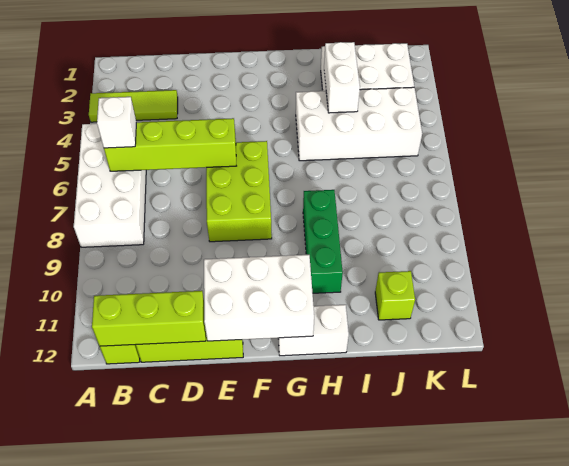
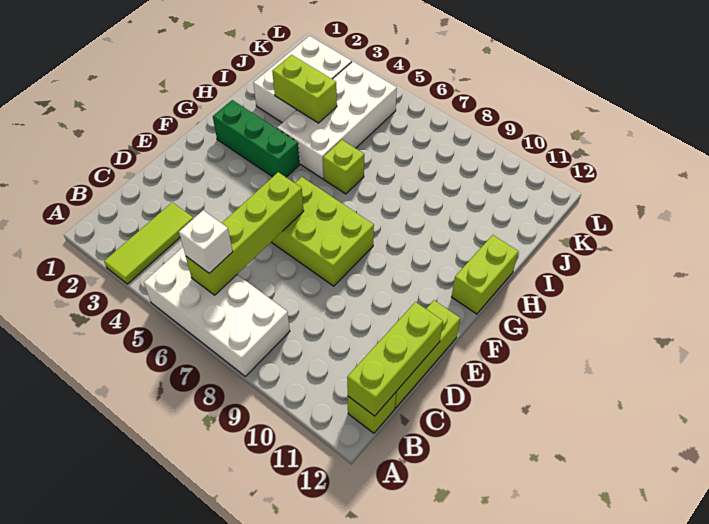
white 2x3 brick [204,255,314,341] -> none
white 1x2 brick [278,305,349,356] -> lime 1x2 brick [452,235,518,314]
green 1x3 brick [303,190,343,293] -> green 1x3 brick moved to [213,100,299,177]
white 1x2 brick [324,42,360,113] -> lime 1x2 brick [272,55,337,123]
lime 1x1 brick [375,271,415,320] -> lime 1x1 brick moved to [323,140,364,194]

